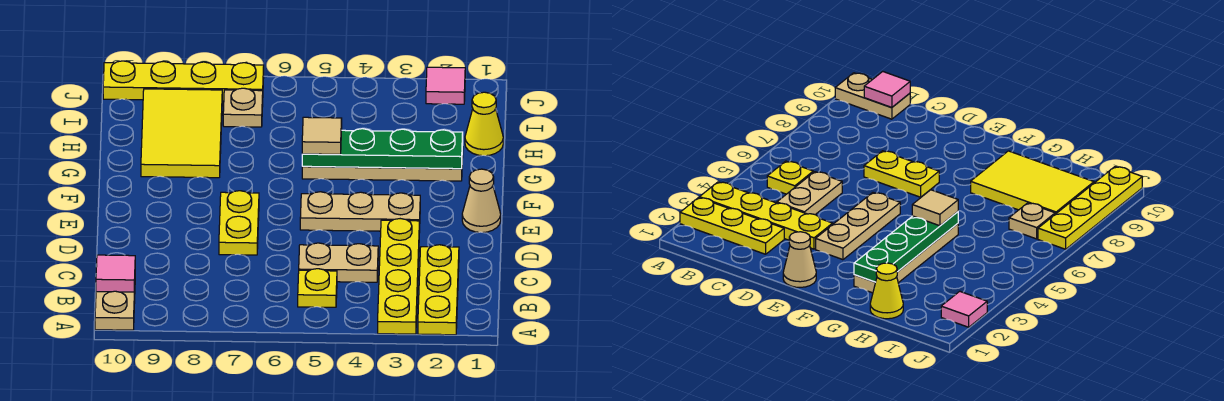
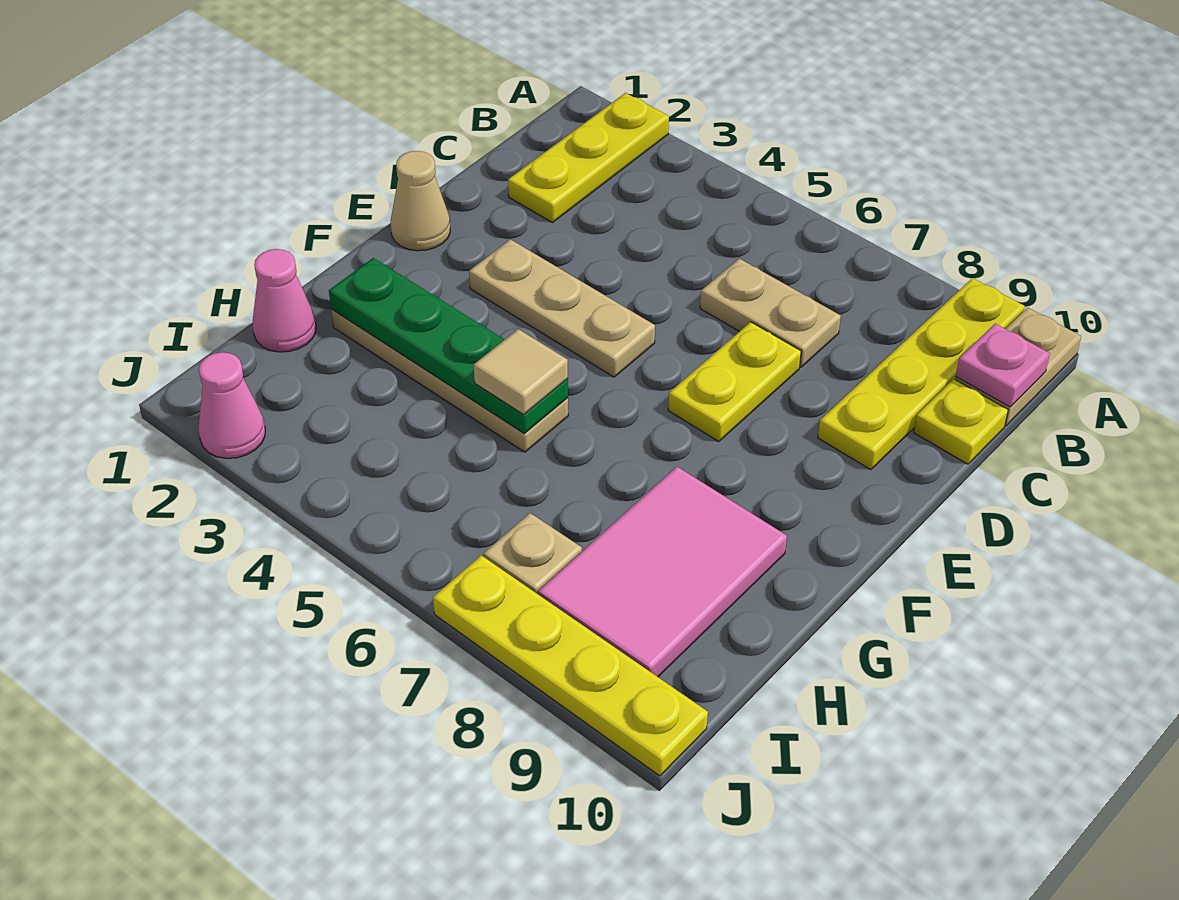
yellow 1x4 plate [378,219,420,334] -> yellow 1x4 plate moved to [818,278,1025,470]
yellow 1x1 plate [298,269,337,307] -> yellow 1x1 plate moved to [914,379,1008,464]
pink 1x1 tile [96,255,135,292] -> pink 1x1 plate [956,324,1050,407]
tan 1x2 plate [299,243,378,282] -> tan 1x2 plate moved to [700,259,841,367]
yellow 2x3 tile [141,89,222,178] -> pink 2x3 tile [538,467,787,677]
yellow 1x1 cone [465,92,503,156] -> pink 1x1 cone [252,249,316,352]
pink 1x1 tile [426,67,465,104] -> pink 1x1 cone [198,352,265,458]

